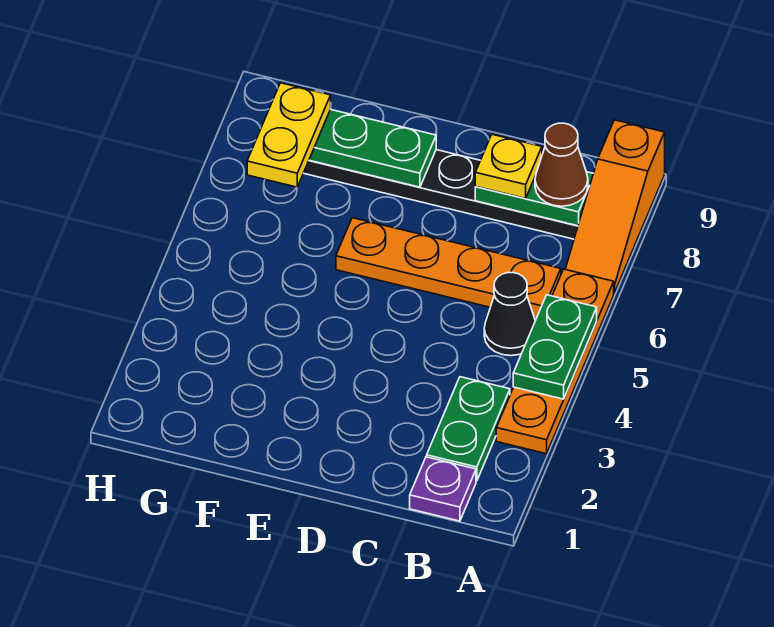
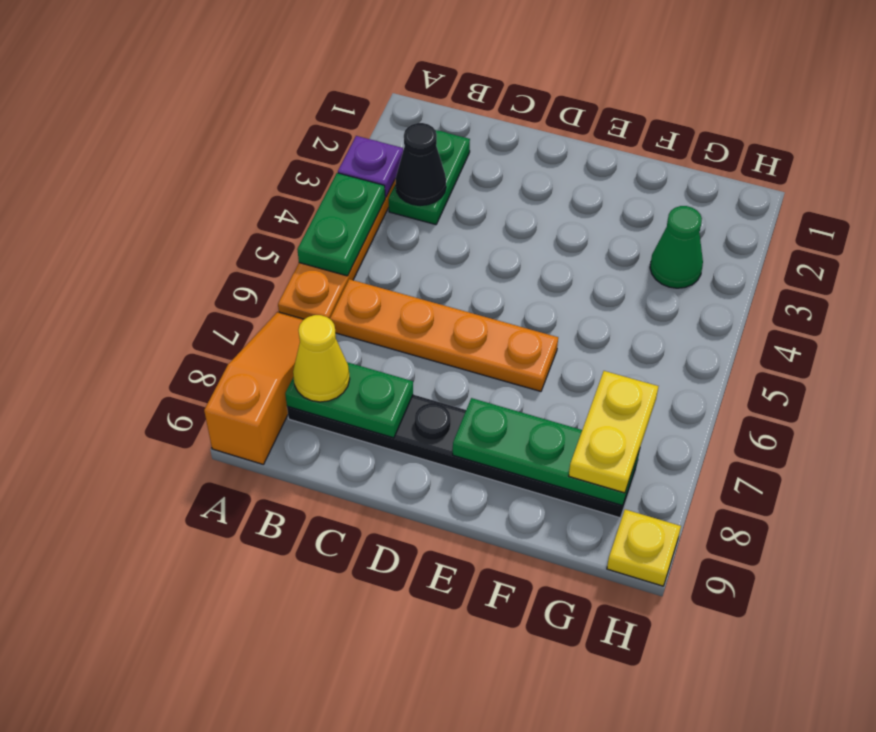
purple 1x1 plate [410,457,476,521] -> purple 1x1 plate moved to [338,136,403,197]
black 1x1 cone [484,272,535,356] -> black 1x1 cone moved to [395,123,446,206]
brown 1x1 cone [535,123,588,206] -> yellow 1x1 cone [293,315,350,402]
yellow 1x1 plate [475,134,542,199] -> yellow 1x1 plate moved to [607,509,681,586]
none -> green 1x1 cone [650,206,703,288]

